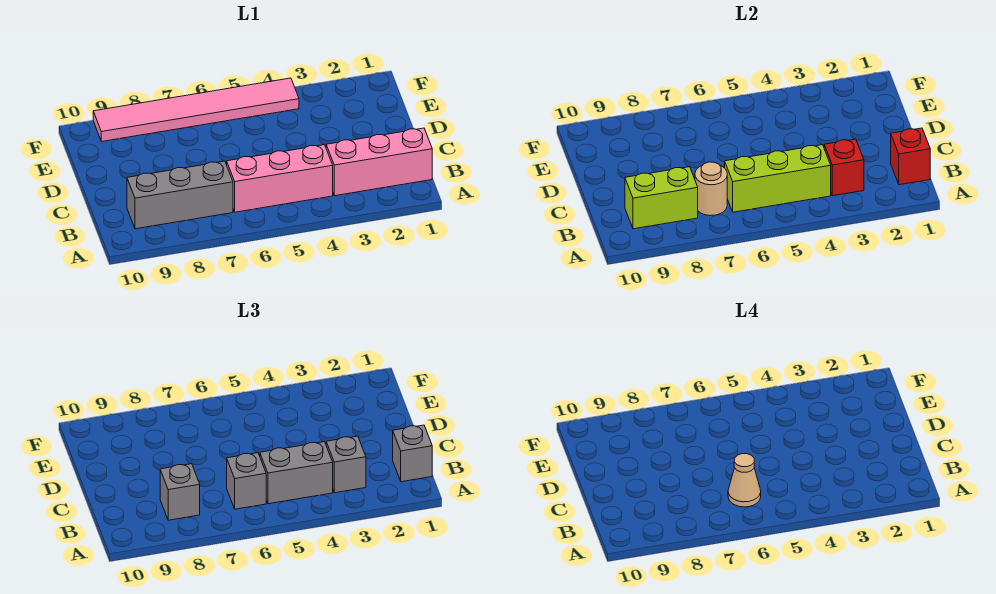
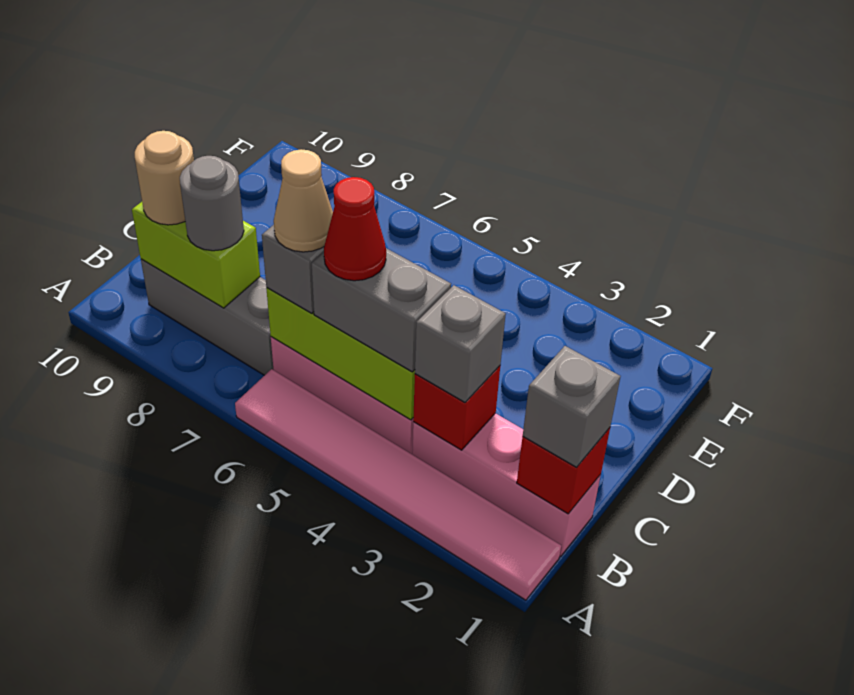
none -> red 1x1 cone [324,177,386,281]
tan 1x1 round brick [695,162,727,216] -> tan 1x1 round brick moved to [135,131,194,225]
grey 1x1 brick [160,464,200,520] -> grey 1x1 round brick [180,156,244,251]
pink 1x6 tile [93,78,299,141] -> pink 1x6 tile moved to [235,369,561,600]

